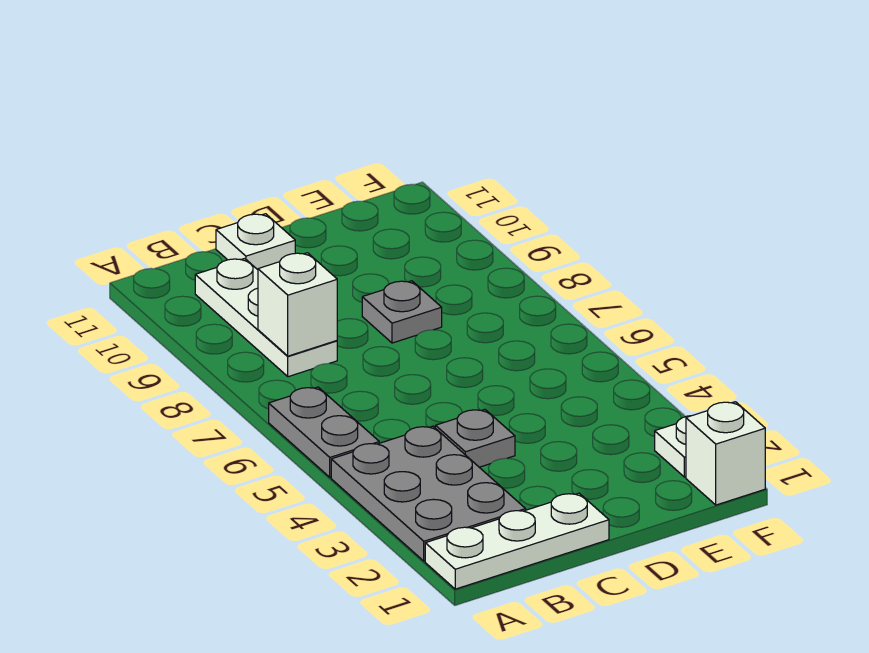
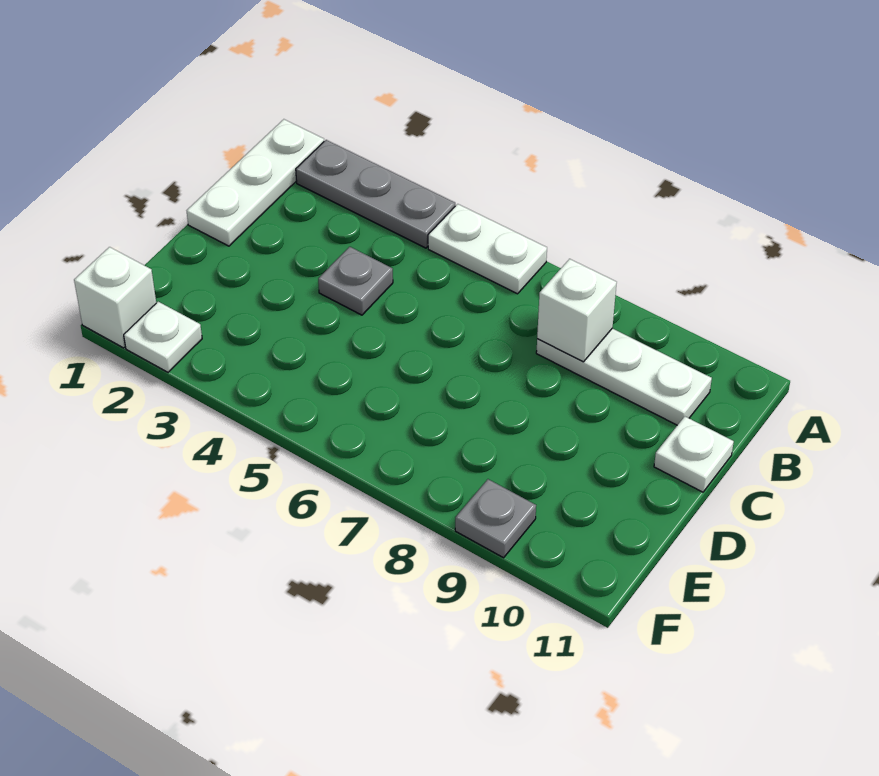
grey 2x3 plate [331,426,526,561] -> grey 1x3 plate [296,140,455,248]
grey 1x2 plate [269,387,379,477] -> white 1x2 plate [428,204,547,294]
grey 1x1 plate [362,281,442,343] -> grey 1x1 plate moved to [455,479,536,558]

